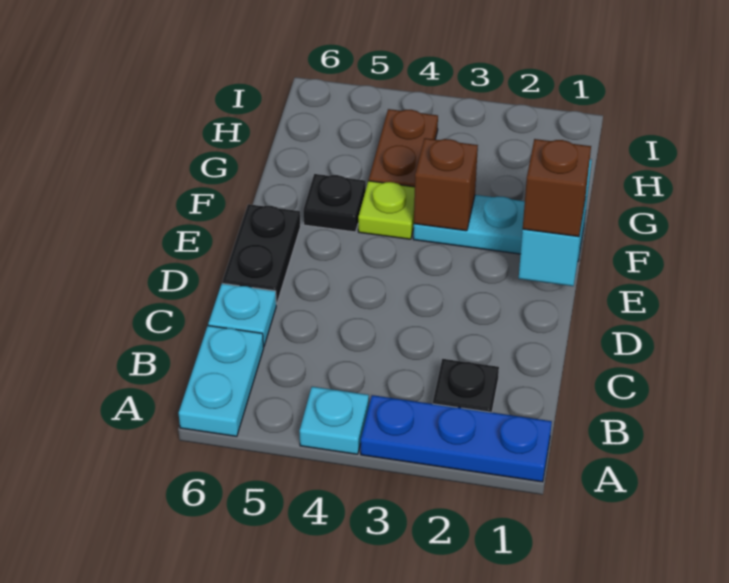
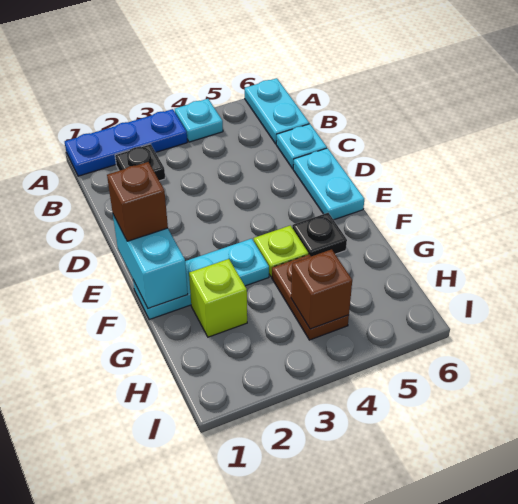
black 1x2 plate [222,204,301,304] -> cyan 1x2 plate [293,148,364,220]
brown 1x1 brick [414,138,478,231] -> brown 1x1 brick moved to [291,249,352,329]
none -> lime 1x1 brick [189,259,247,337]

